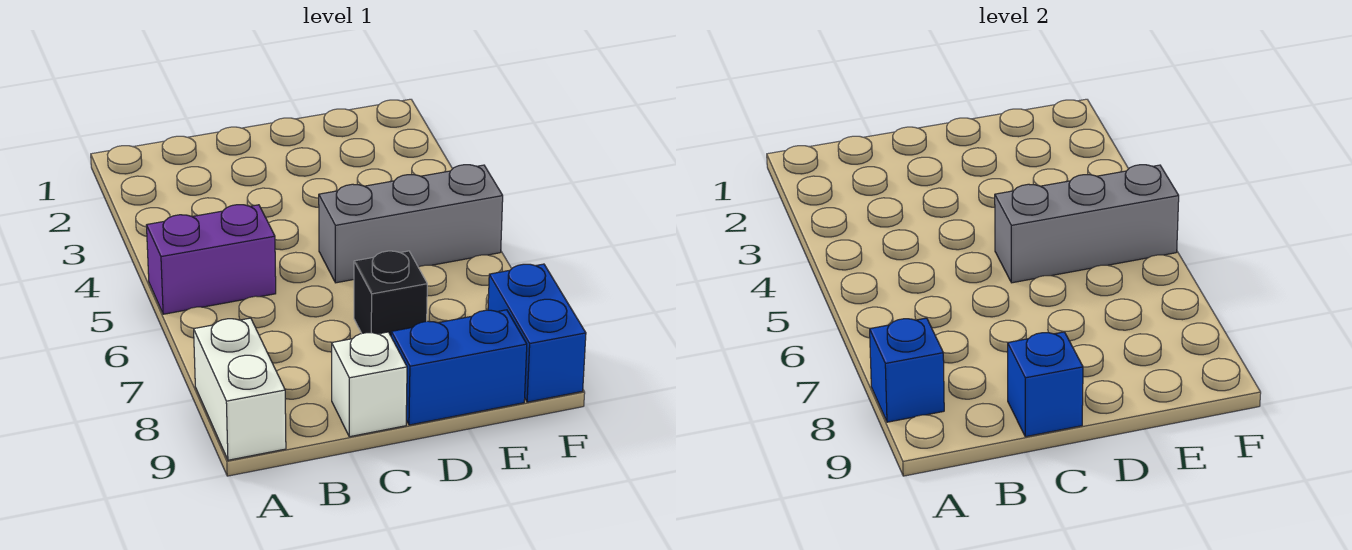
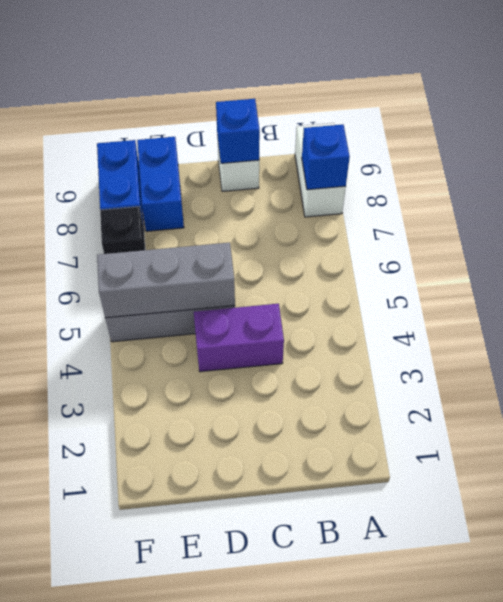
purple 1x2 brick [146,205,276,314] -> purple 1x2 brick moved to [194,304,284,372]
black 1x1 brick [354,251,427,336] -> black 1x1 brick moved to [100,206,145,254]
blue 1x2 brick [391,310,527,425] -> blue 1x2 brick turned to [137,137,184,231]

